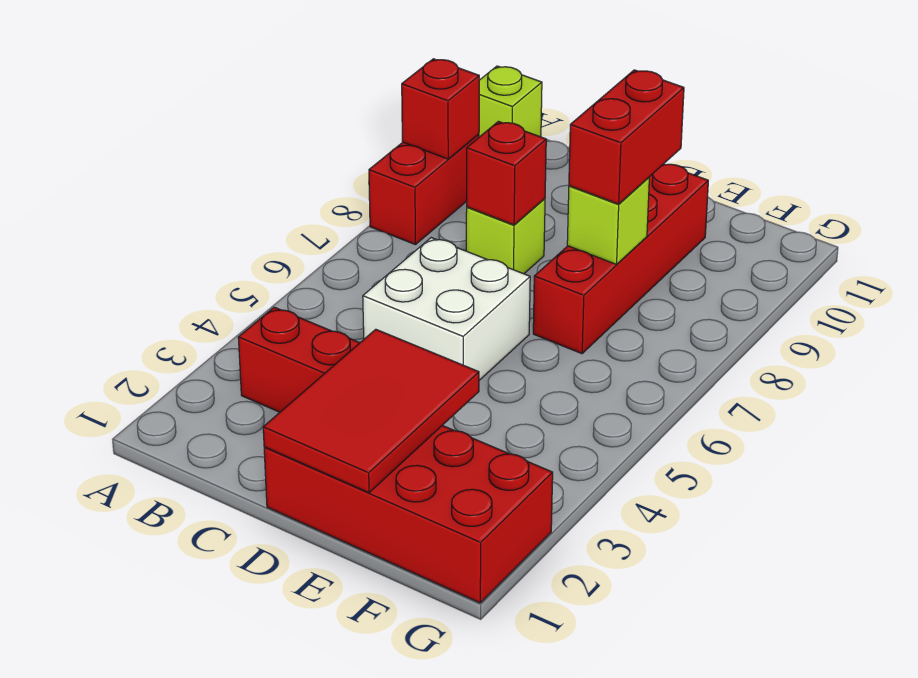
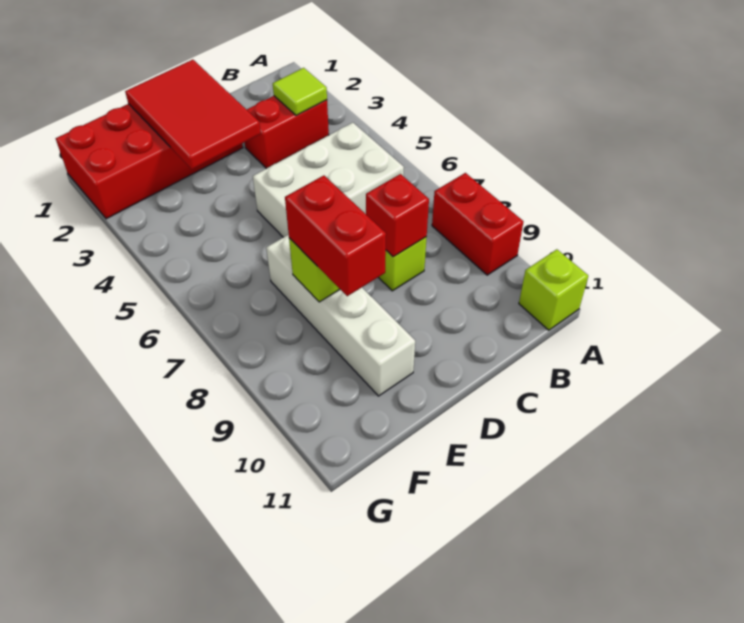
red 1x1 brick [402,59,479,159] -> none
none -> lime 1x1 tile [273,68,327,116]
white 2x2 brick [363,238,530,380] -> white 2x3 brick [253,123,404,237]
red 1x4 brick [533,164,708,354] -> white 1x4 brick [266,235,415,396]

